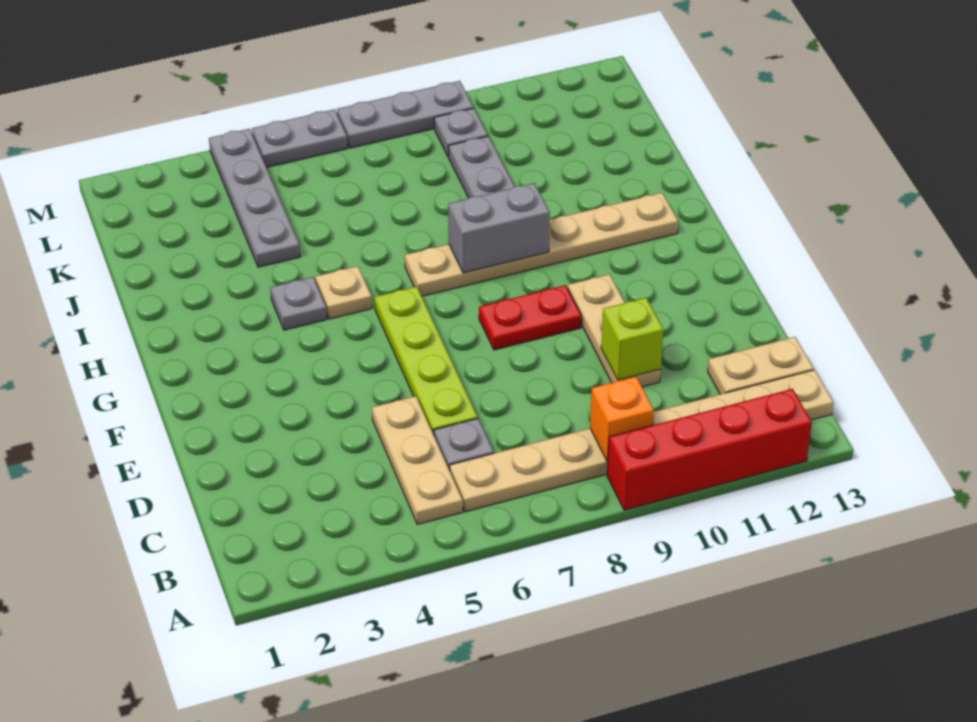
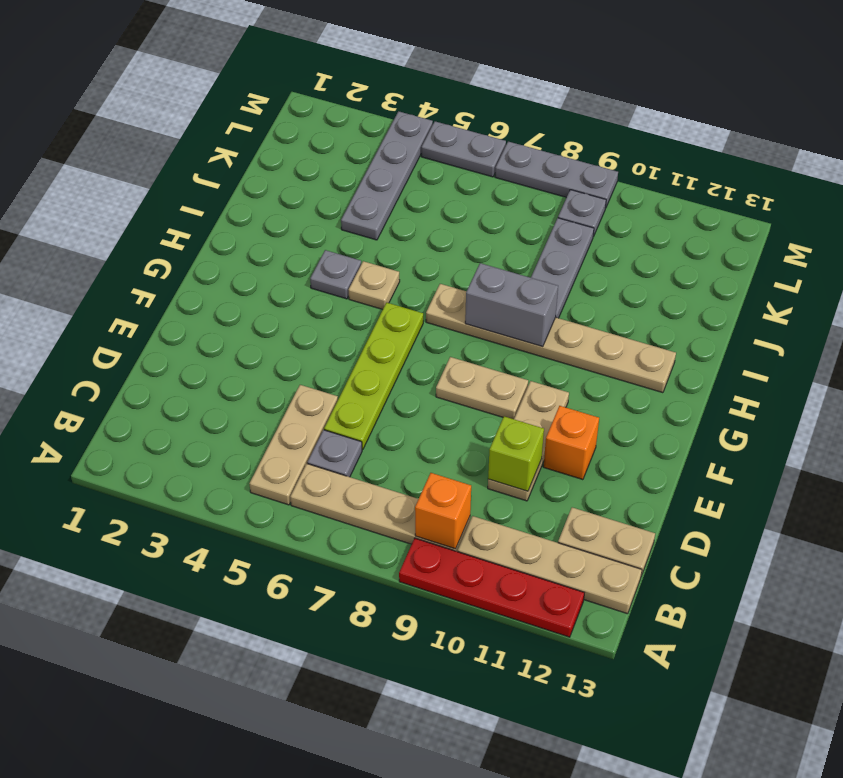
red 1x4 brick [607,389,812,510] -> red 1x4 plate [399,538,584,637]
none -> orange 1x1 brick [544,406,599,480]
red 1x2 plate [479,285,581,350] -> tan 1x2 plate [436,357,528,419]

